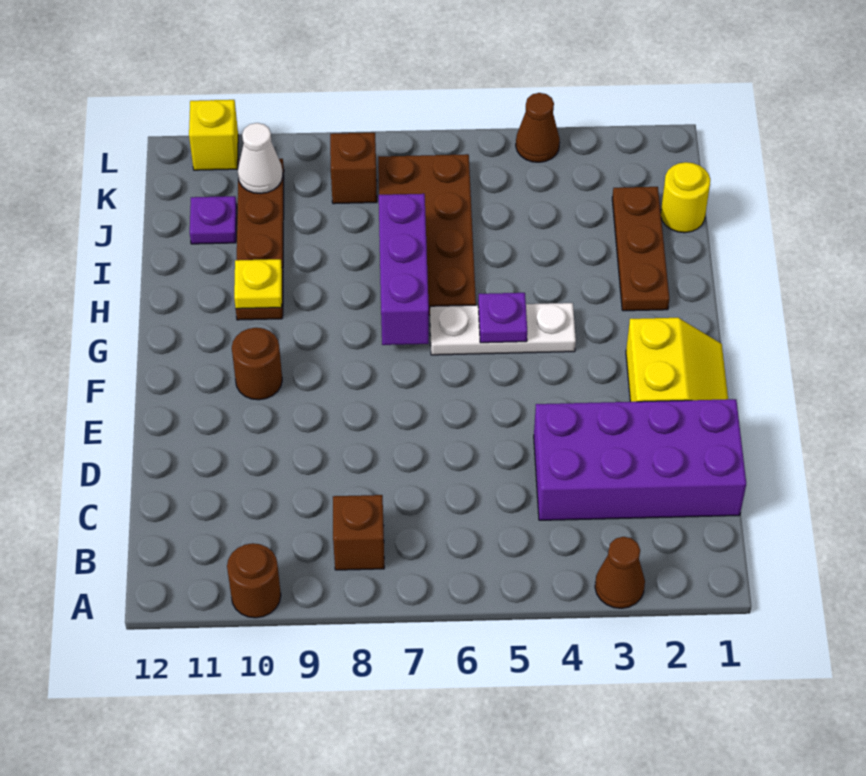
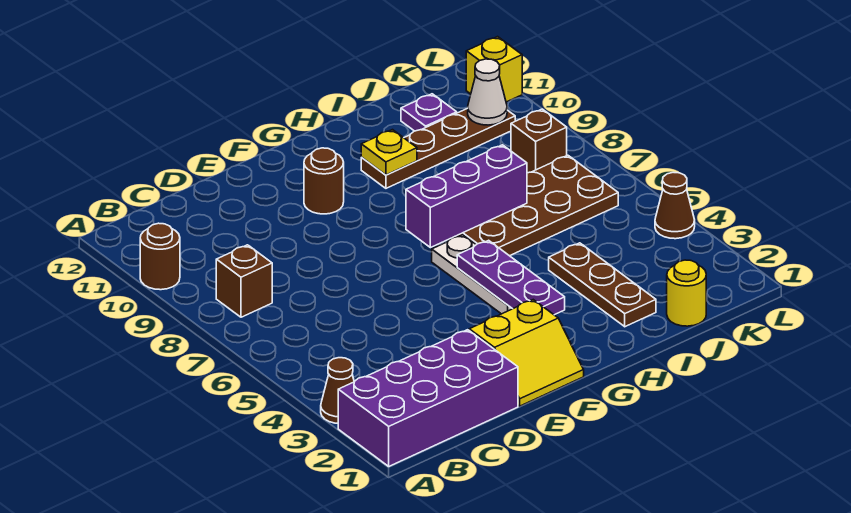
purple 2x4 brick [534,399,746,520] -> purple 2x4 brick turned to [338,330,518,466]
purple 1x1 plate [478,293,527,343] -> purple 1x3 plate [457,240,565,315]
brown 1x3 plate [612,187,669,311] -> brown 1x3 plate turned to [549,243,656,327]

